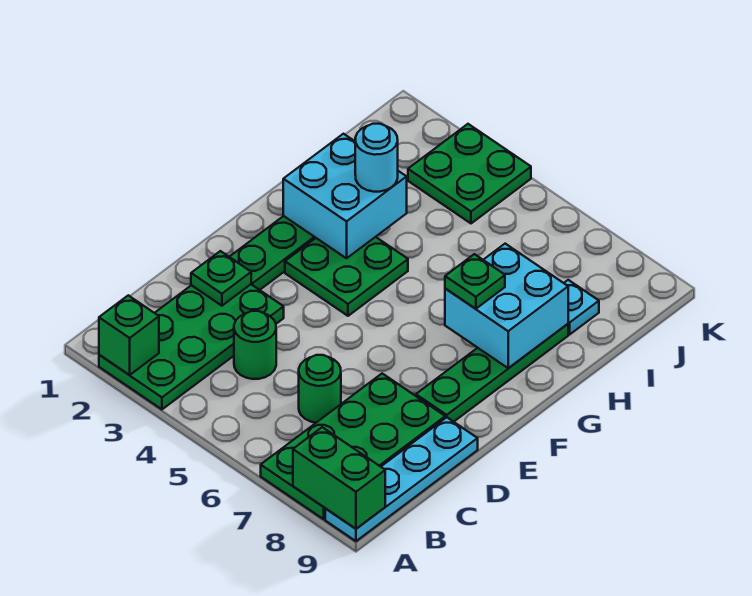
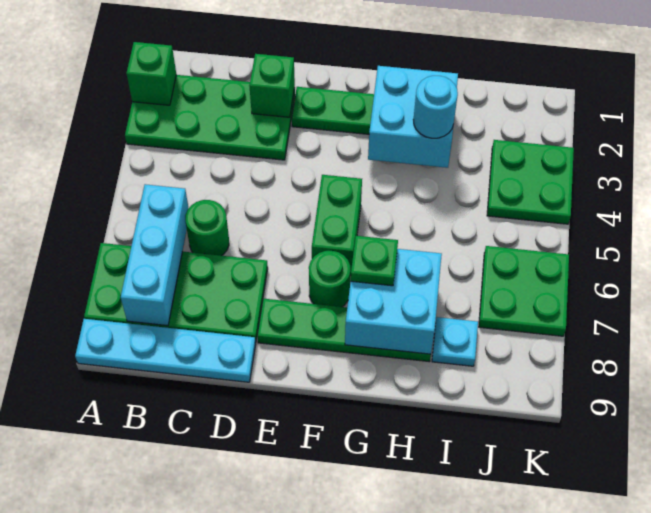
green 1x2 brick [293,427,385,529] -> green 1x2 brick moved to [312,175,362,275]
none -> cyan 1x3 brick [121,184,189,326]
green 1x1 round brick [234,311,276,379] -> green 1x1 round brick moved to [309,251,351,307]
green 1x1 plate [191,251,251,306] -> green 1x1 brick [249,54,295,117]
green 2x2 plate [285,237,408,316] -> green 2x2 plate moved to [479,246,569,336]

